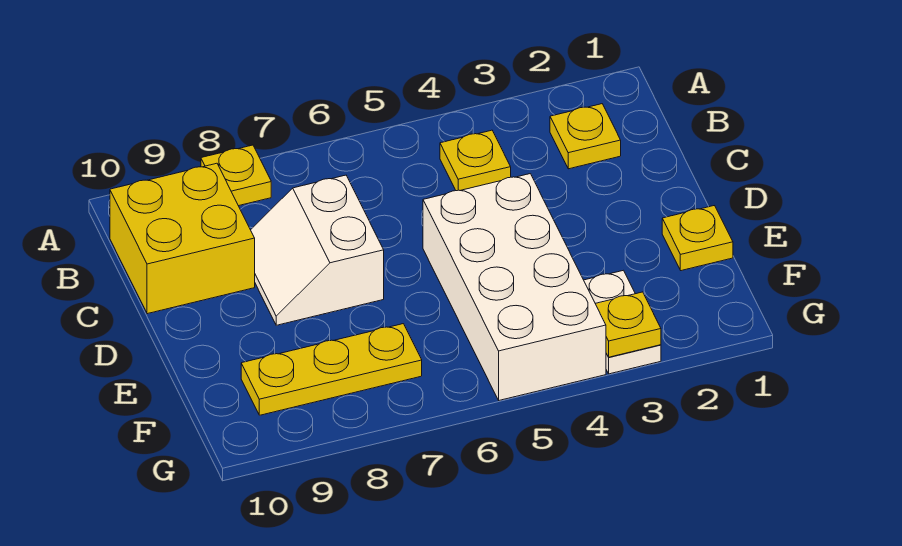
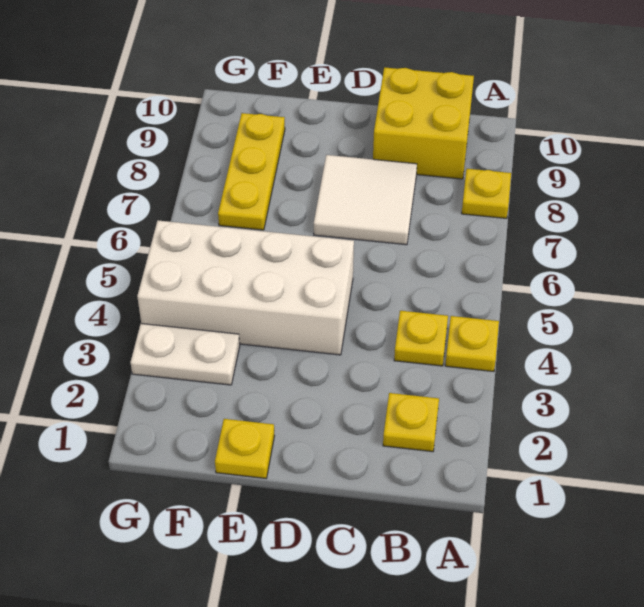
white 2x2 slope [251,175,384,325] -> white 2x2 tile [314,155,417,245]
yellow 1x1 plate [595,292,661,357] -> yellow 1x1 plate moved to [445,316,499,372]

